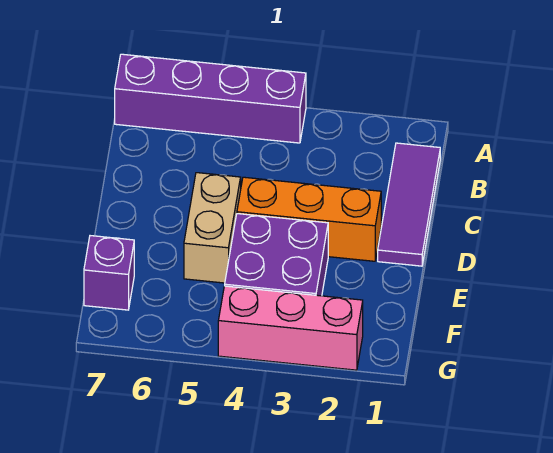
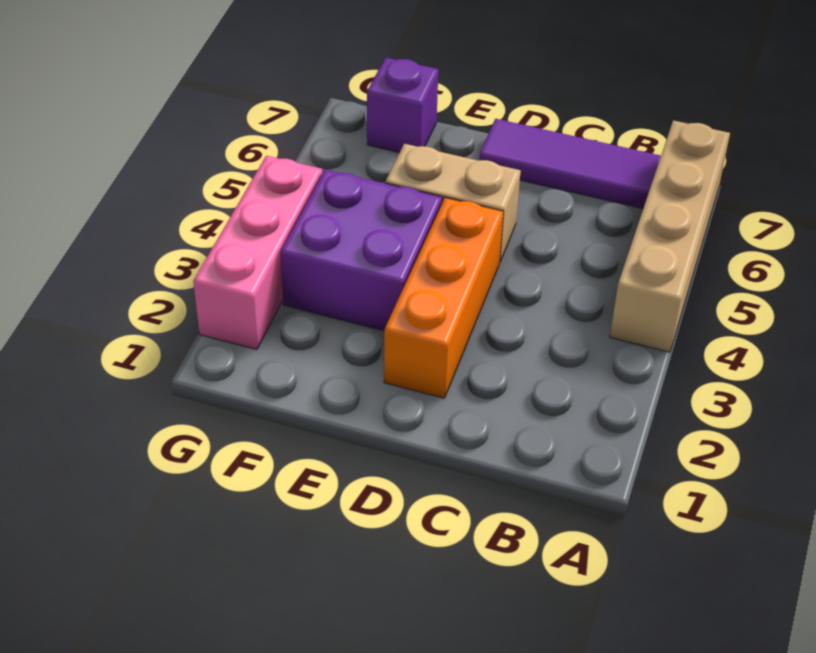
purple 1x4 brick [115,54,306,143] -> tan 1x4 brick [610,120,730,352]
purple 1x3 tile [378,143,440,266] -> purple 1x3 tile moved to [479,119,661,208]

